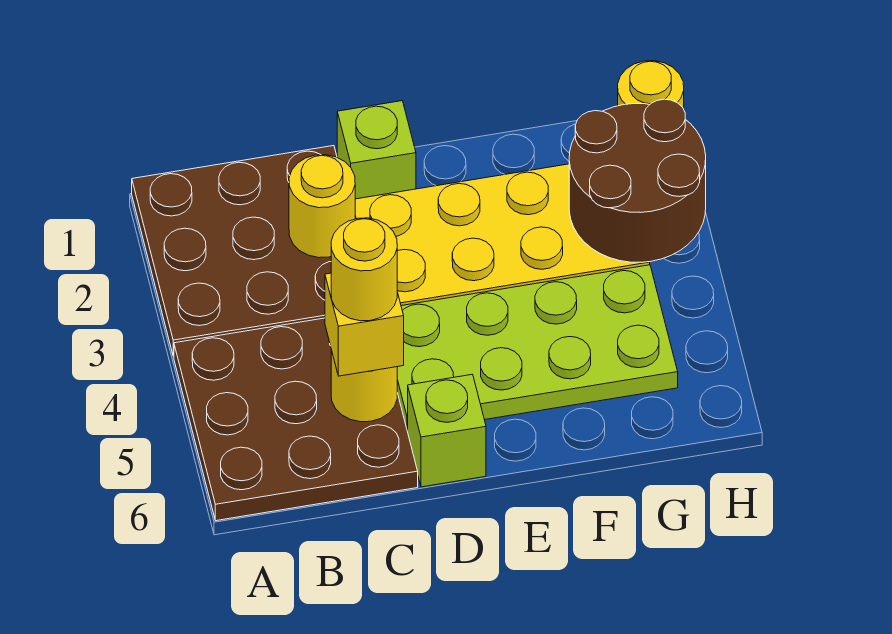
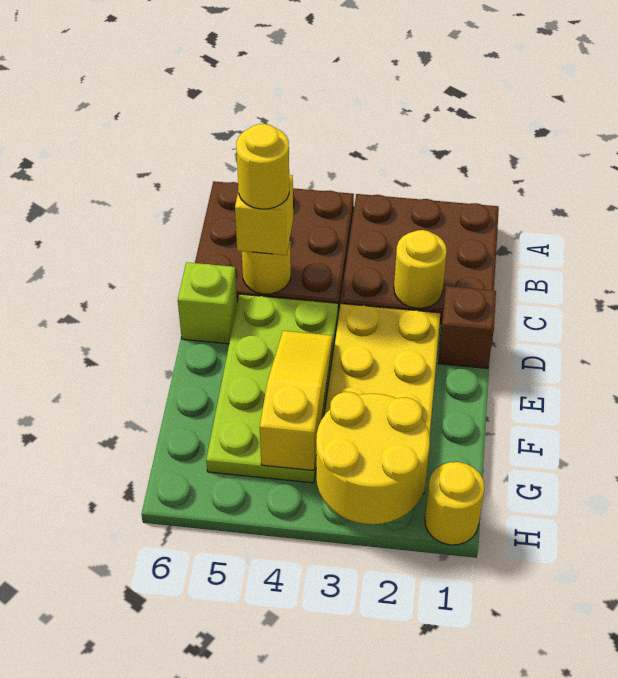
lime 1x1 brick [337,101,416,199] -> brown 1x1 brick [438,286,496,368]
none -> yellow 1x3 slope [260,331,332,470]
brown 2x2 round brick [569,99,706,262] -> yellow 2x2 round brick [316,392,430,524]

